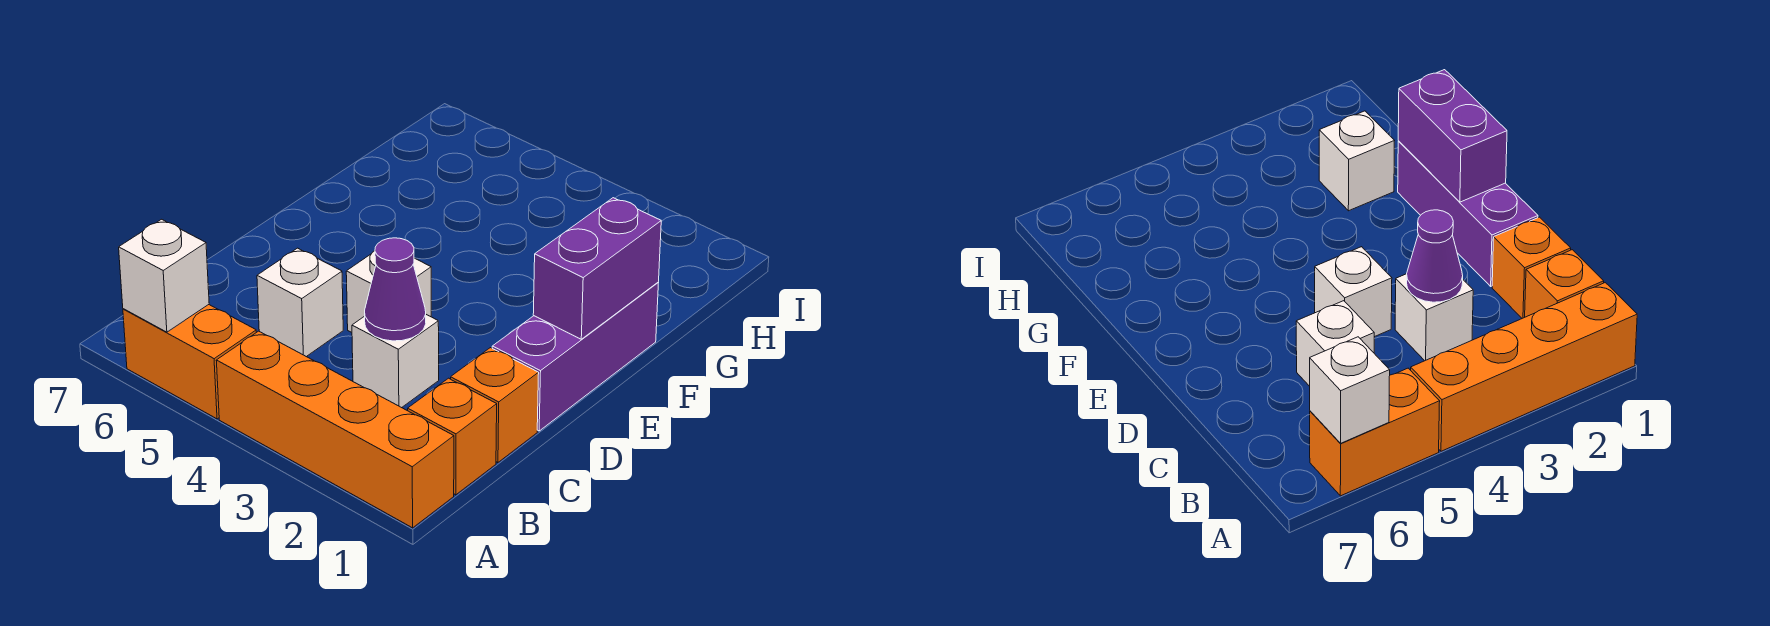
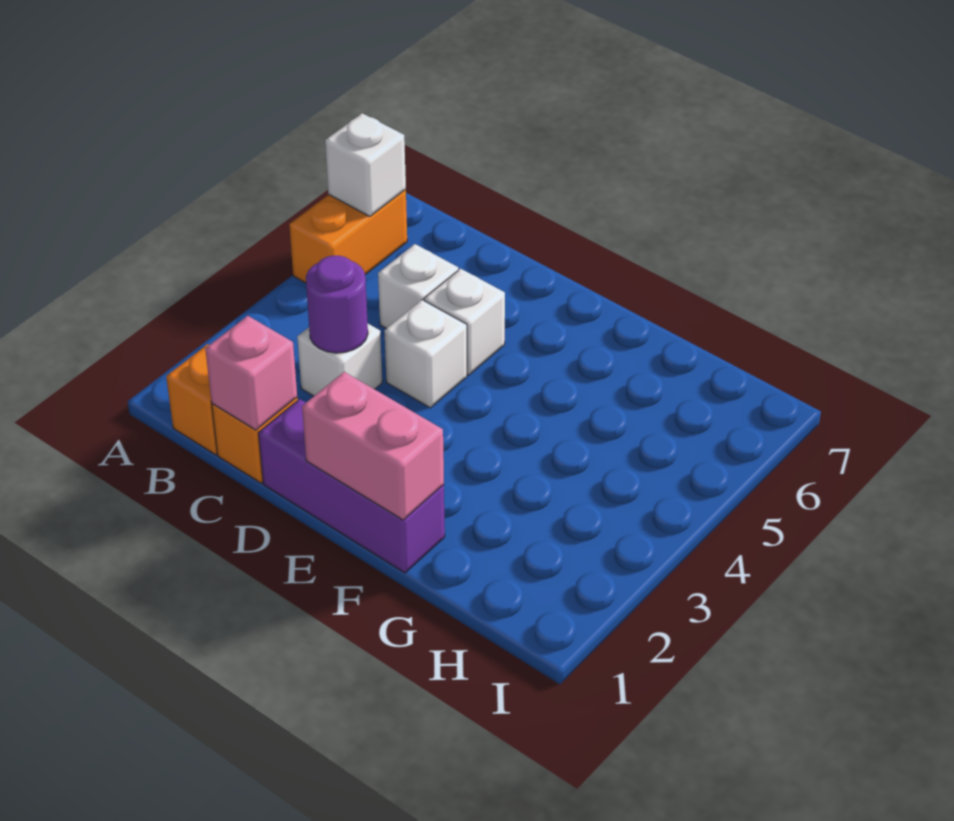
orange 1x4 brick [216,331,454,528] -> none
none -> pink 1x1 brick [205,316,297,430]
purple 1x1 cone [365,238,426,341] -> purple 1x1 round brick [306,256,368,353]
purple 1x2 brick [533,198,661,339] -> pink 1x2 brick [302,372,444,520]
white 1x1 brick [1319,111,1394,211] -> white 1x1 brick moved to [424,269,505,375]

